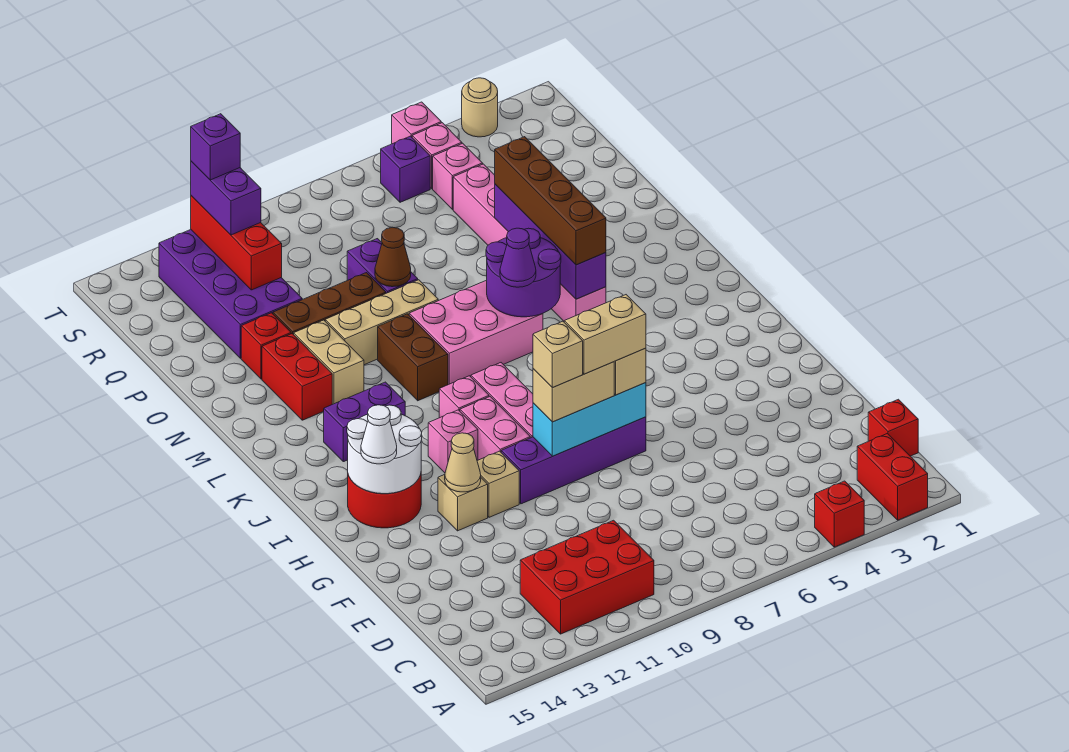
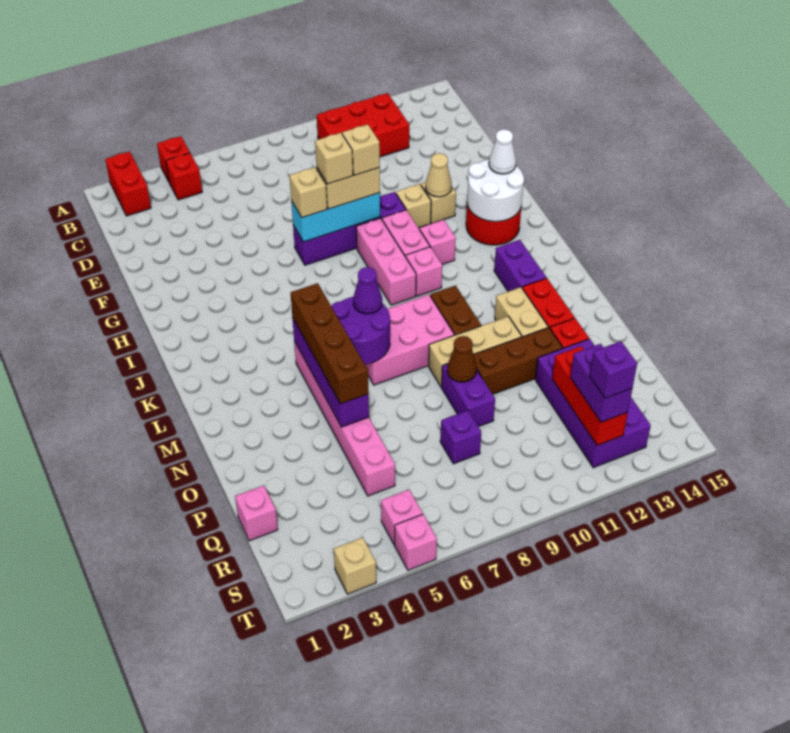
red 1x1 brick [868,399,918,456] -> red 1x1 brick moved to [166,153,202,200]
tan 1x2 brick [564,295,646,374] -> tan 1x1 brick [315,133,353,184]
purple 1x2 brick [324,382,405,462] -> purple 1x2 brick turned to [494,240,546,291]
pink 1x1 brick [433,143,483,210] -> pink 1x1 brick moved to [235,485,278,541]
purple 1x1 brick [381,136,430,202] -> purple 1x1 brick moved to [440,410,481,464]
tan 1x1 round brick [462,78,498,137] -> tan 1x1 brick [334,537,376,594]

